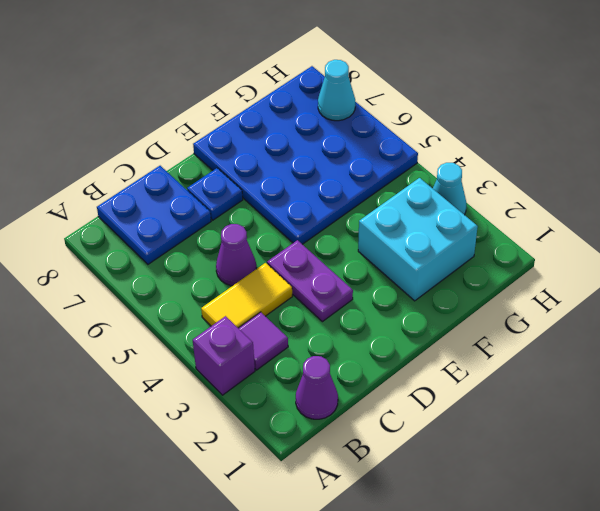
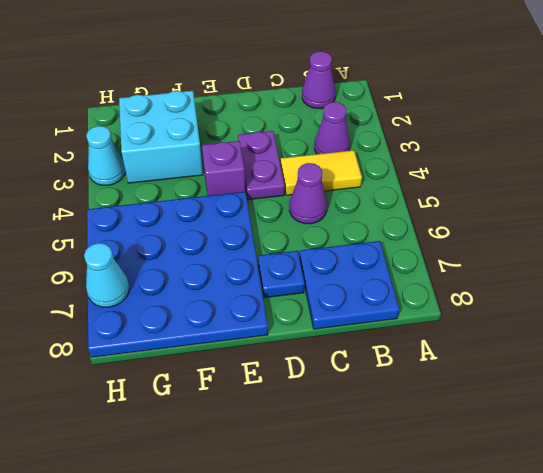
purple 1x1 brick [193,316,255,395] -> purple 1x1 brick moved to [202,141,245,196]
purple 1x1 tile [239,312,288,370] -> purple 1x1 cone [314,102,350,154]

